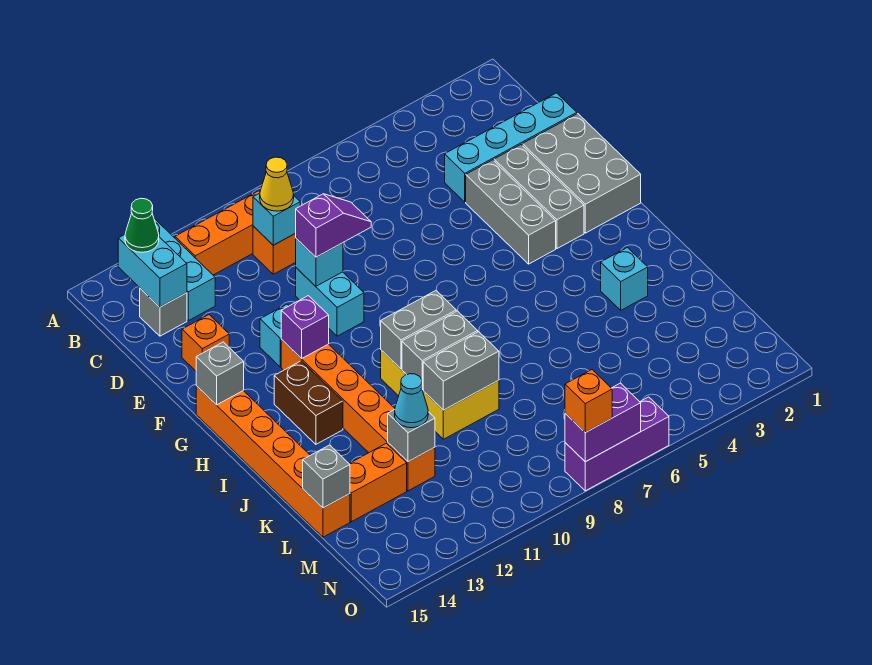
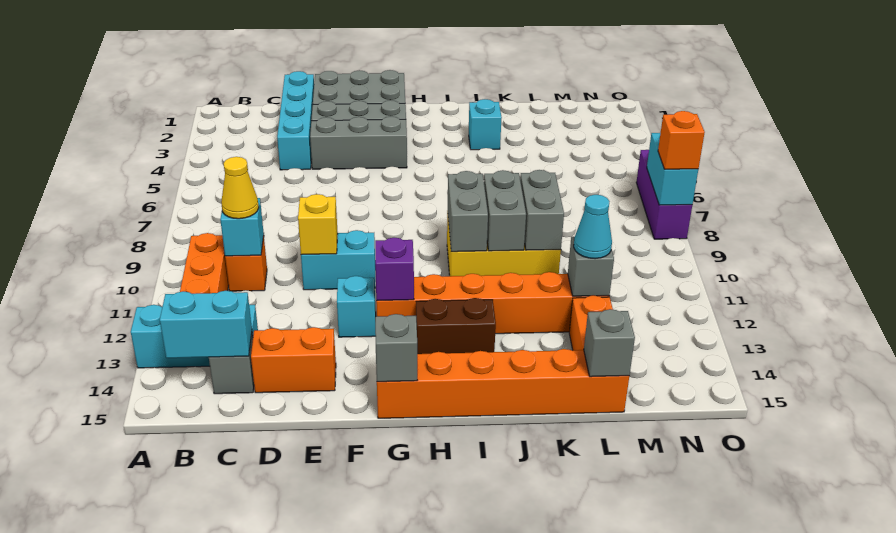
green 1x1 cone [125,198,159,252] -> none
purple 1x2 slope [295,194,371,257] -> none
cyan 1x1 brick [296,239,343,286] -> yellow 1x1 brick [298,194,338,255]
orange 1x1 brick [182,315,229,371] -> orange 1x2 brick [251,327,336,393]
purple 1x2 brick [565,383,641,462] -> cyan 1x2 brick [647,133,698,205]

